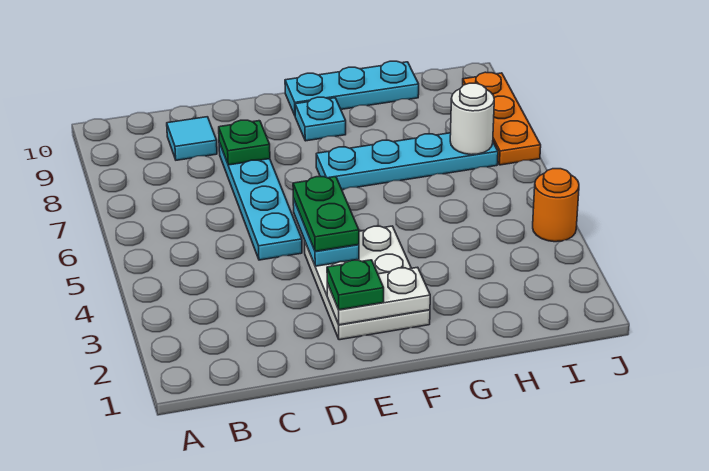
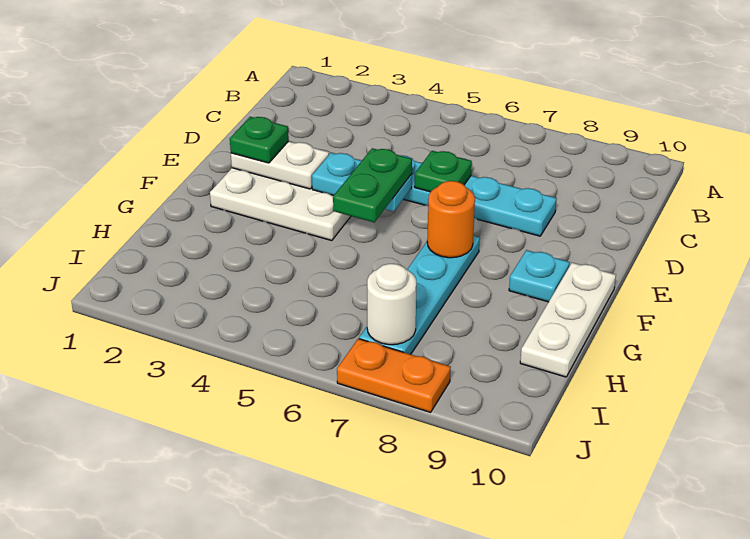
cyan 1x1 tile [167,117,217,160] -> none
green 1x1 plate [219,120,270,165] -> green 1x1 plate moved to [415,151,472,192]
white 1x2 plate [327,267,430,325] -> white 1x2 plate turned to [231,141,329,189]
green 1x2 plate [293,177,359,251] -> green 1x2 plate turned to [333,148,412,222]
cyan 1x3 plate [285,61,419,115] -> white 1x3 plate [520,263,616,377]
orange 1x1 round brick [533,169,579,242] -> orange 1x1 round brick moved to [427,181,475,258]
orange 1x3 plate [463,72,541,165] -> orange 1x2 plate [337,339,451,412]

